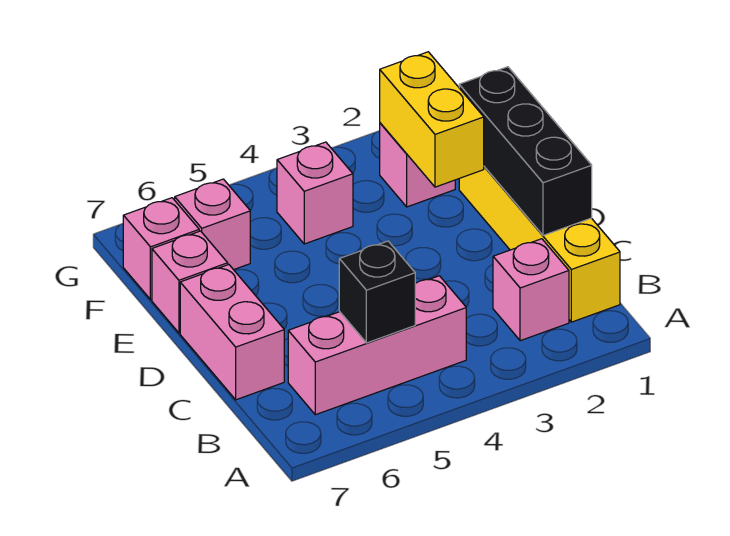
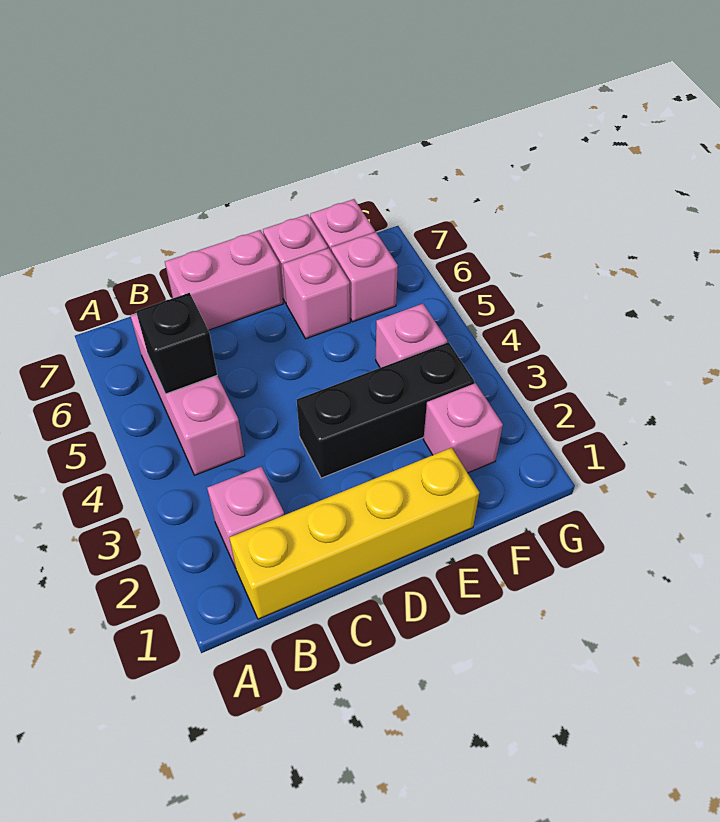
black 1x3 brick [459,67,592,235] -> black 1x3 brick moved to [297,342,474,478]
yellow 1x2 brick [380,52,484,187] -> none
none -> pink 1x1 brick [283,248,350,339]

